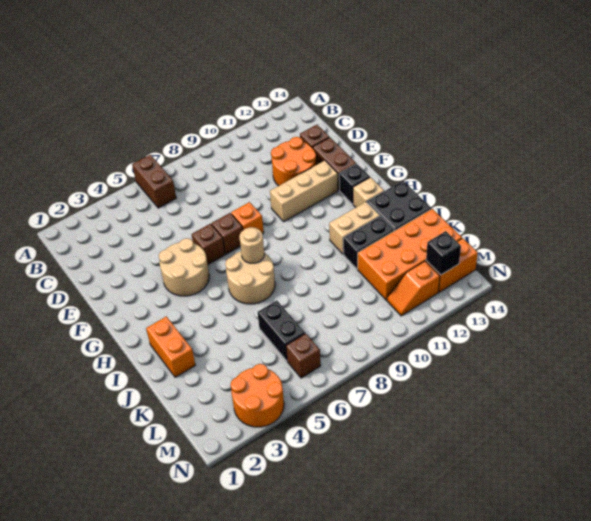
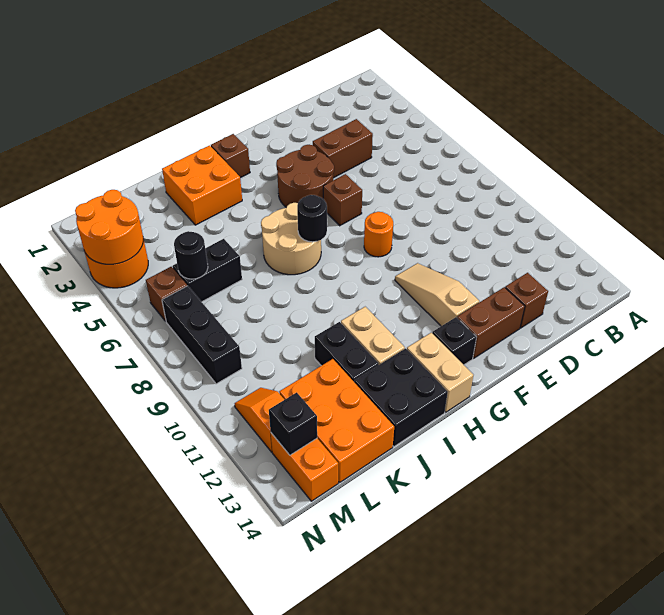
brown 1x2 brick [132,155,176,208] -> brown 1x2 brick moved to [313,119,373,178]
orange 2x2 round brick [271,137,316,186] -> orange 2x2 round brick moved to [75,190,143,264]
tan 2x2 round brick [159,238,209,296] -> brown 2x2 round brick [276,145,334,207]
brown 1x1 brick [212,213,243,254] -> brown 1x1 brick moved to [211,134,250,178]
orange 1x1 brick [231,202,264,234] -> orange 1x1 round brick [364,212,393,257]
tan 1x3 brick [270,161,338,221] -> tan 1x3 slope [395,263,479,326]
tan 1x1 round brick [239,227,264,263] -> black 1x1 round brick [297,195,327,242]
tan 1x1 brick [353,177,384,207] -> tan 1x2 brick [407,333,473,412]
orange 1x2 brick [146,316,195,377] -> orange 2x2 brick [162,146,242,225]
orange 2x4 brick [358,209,462,300] -> orange 2x3 brick [279,359,394,482]
none -> black 1x1 round brick [174,231,208,279]
none -> black 1x3 brick [162,286,242,384]

